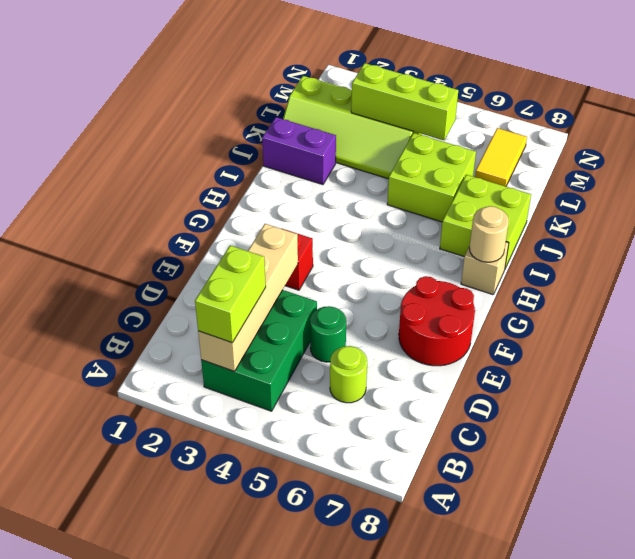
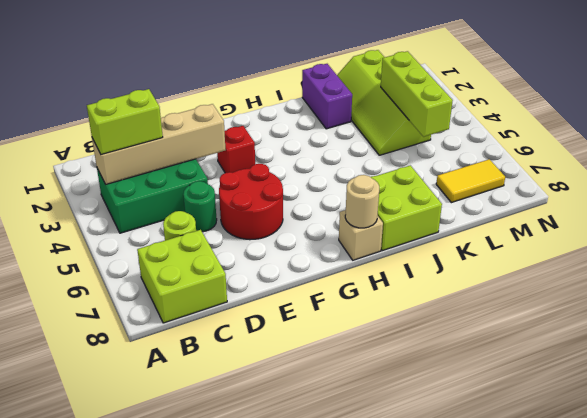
red 2x2 round brick [399,276,475,366] -> red 2x2 round brick moved to [219,164,283,240]
lime 2x2 brick [387,133,476,222] -> lime 2x2 brick moved to [137,230,227,323]

